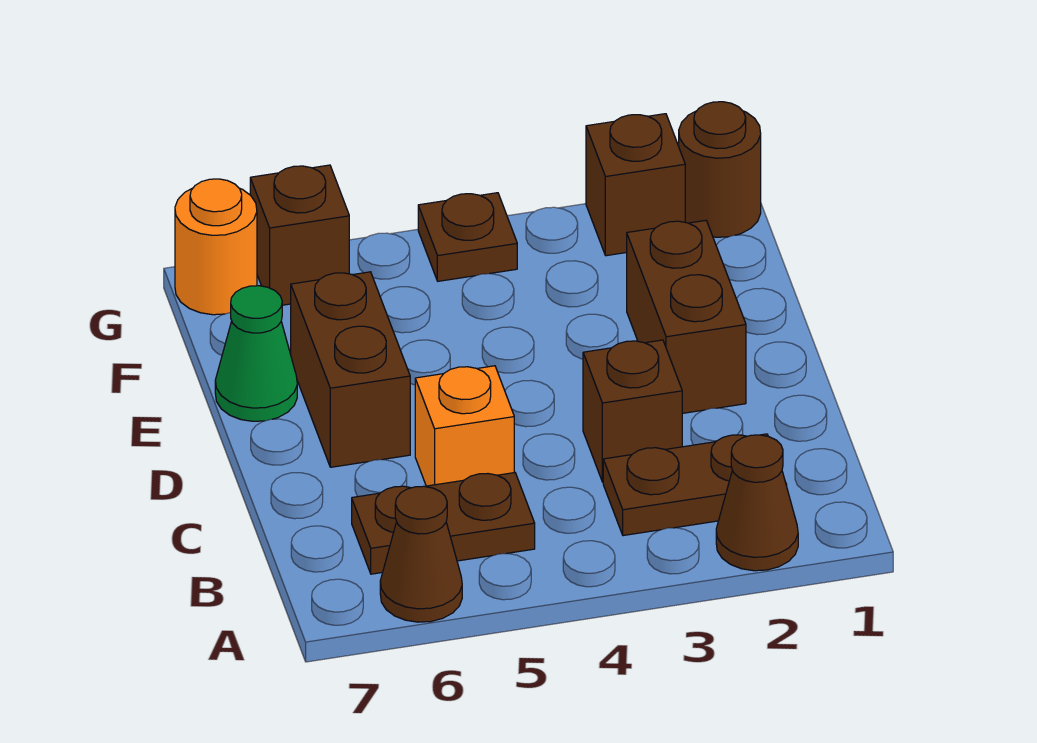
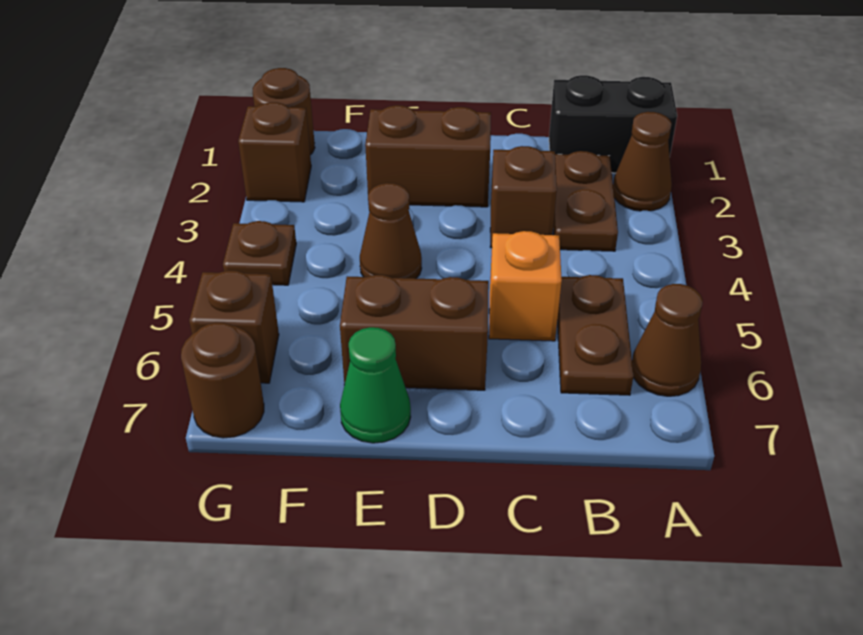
none -> black 1x2 brick [549,75,677,173]
none -> brown 1x1 cone [360,183,422,279]
orange 1x1 round brick [175,179,257,315] -> brown 1x1 round brick [181,323,264,438]

